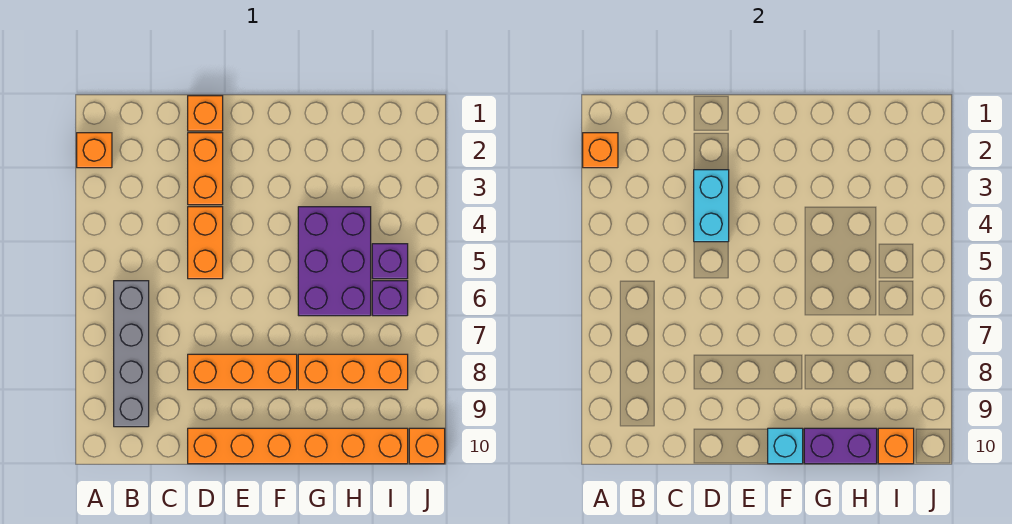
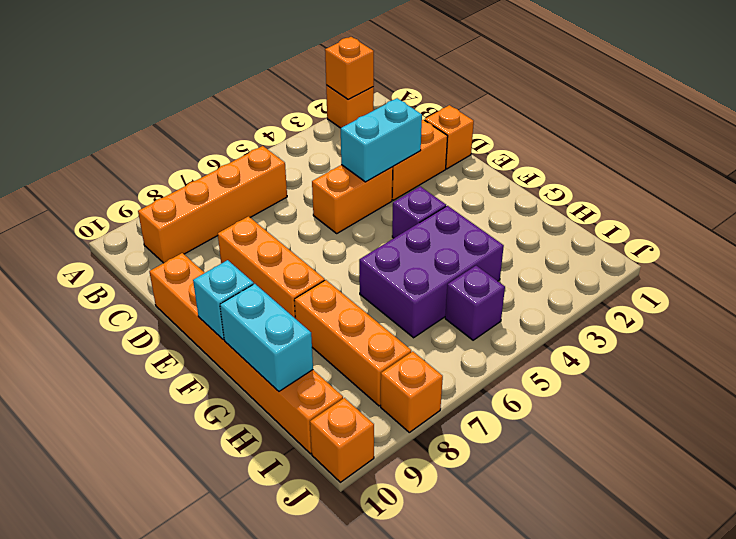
grey 1x4 brick [114,281,149,427] -> orange 1x4 brick [138,146,287,263]
purple 1x2 brick [804,428,877,464] -> cyan 1x2 brick [220,284,313,391]
purple 1x1 brick [372,281,408,316] -> purple 1x1 brick moved to [392,186,446,238]
orange 1x1 brick [878,428,914,464] -> orange 1x1 brick moved to [381,351,443,432]

